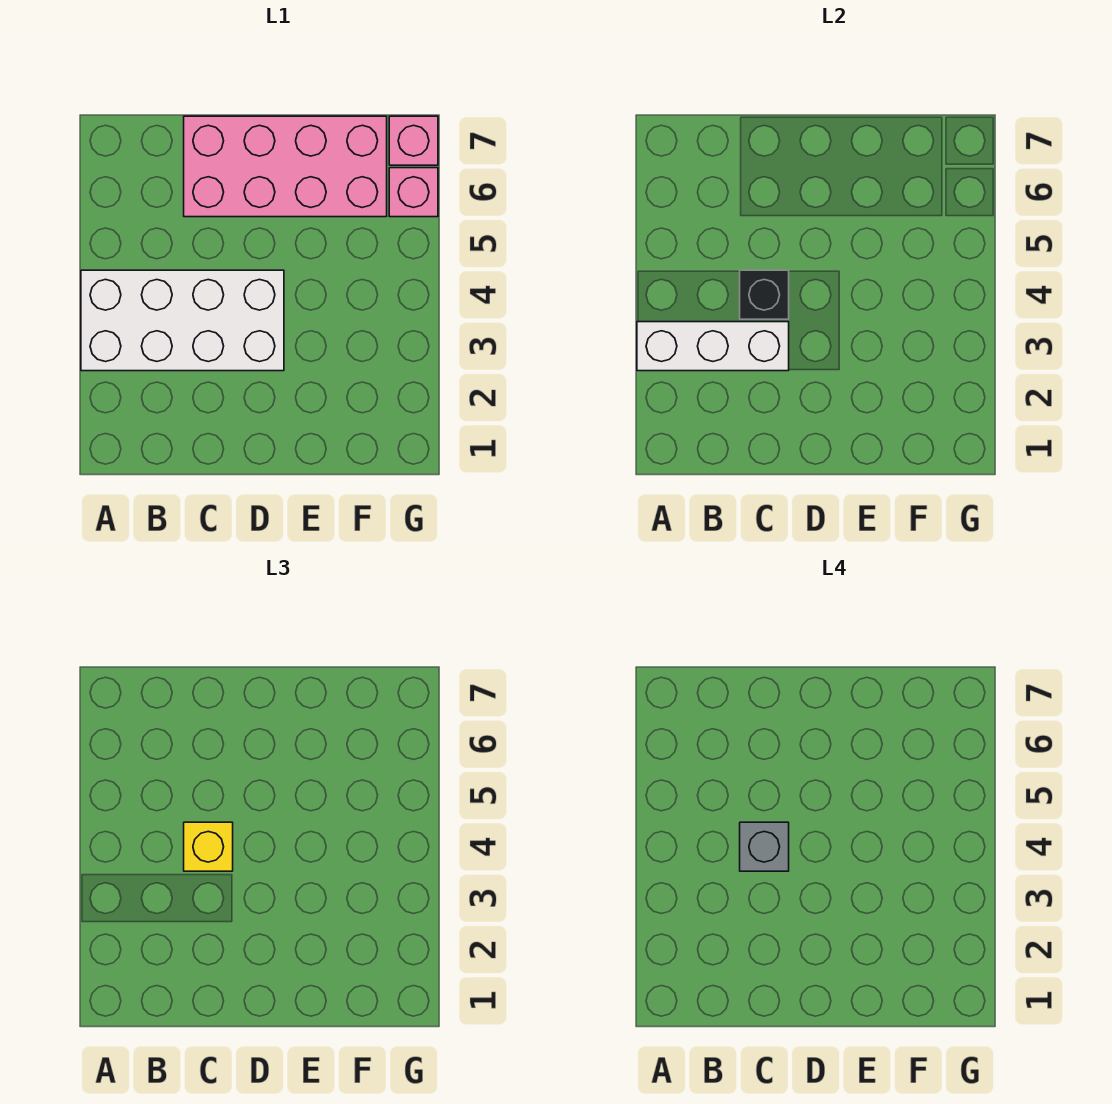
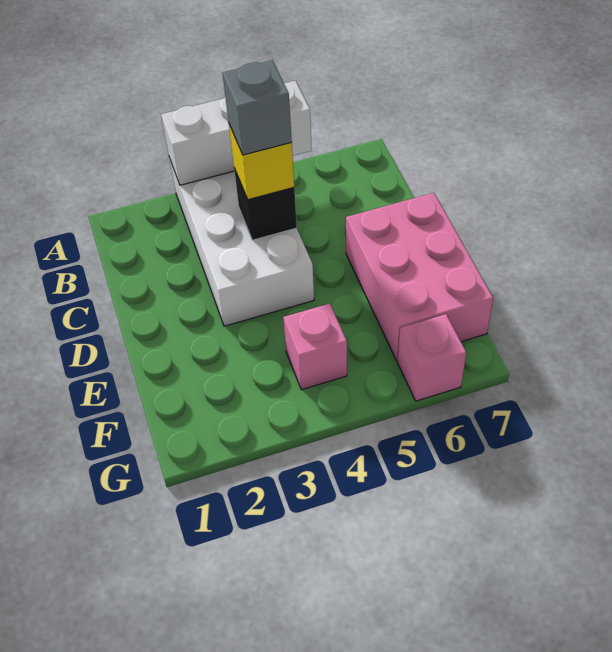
white 1x3 brick [637,322,789,371] -> white 1x3 brick turned to [161,81,312,185]
pink 2x4 brick [184,116,387,217] -> pink 2x3 brick [346,193,493,361]
pink 1x1 brick [389,116,438,165] -> pink 1x1 brick moved to [283,304,347,390]

